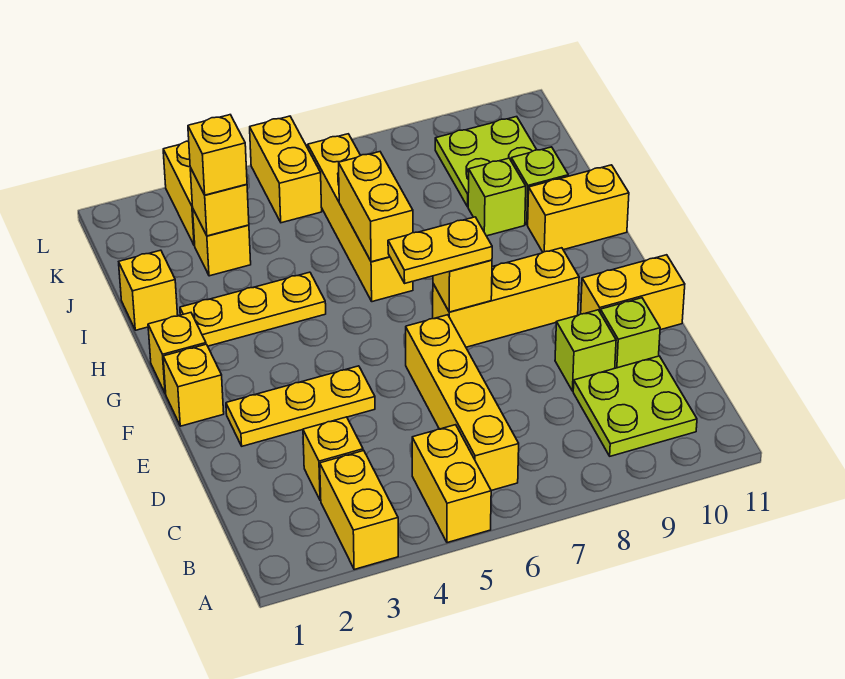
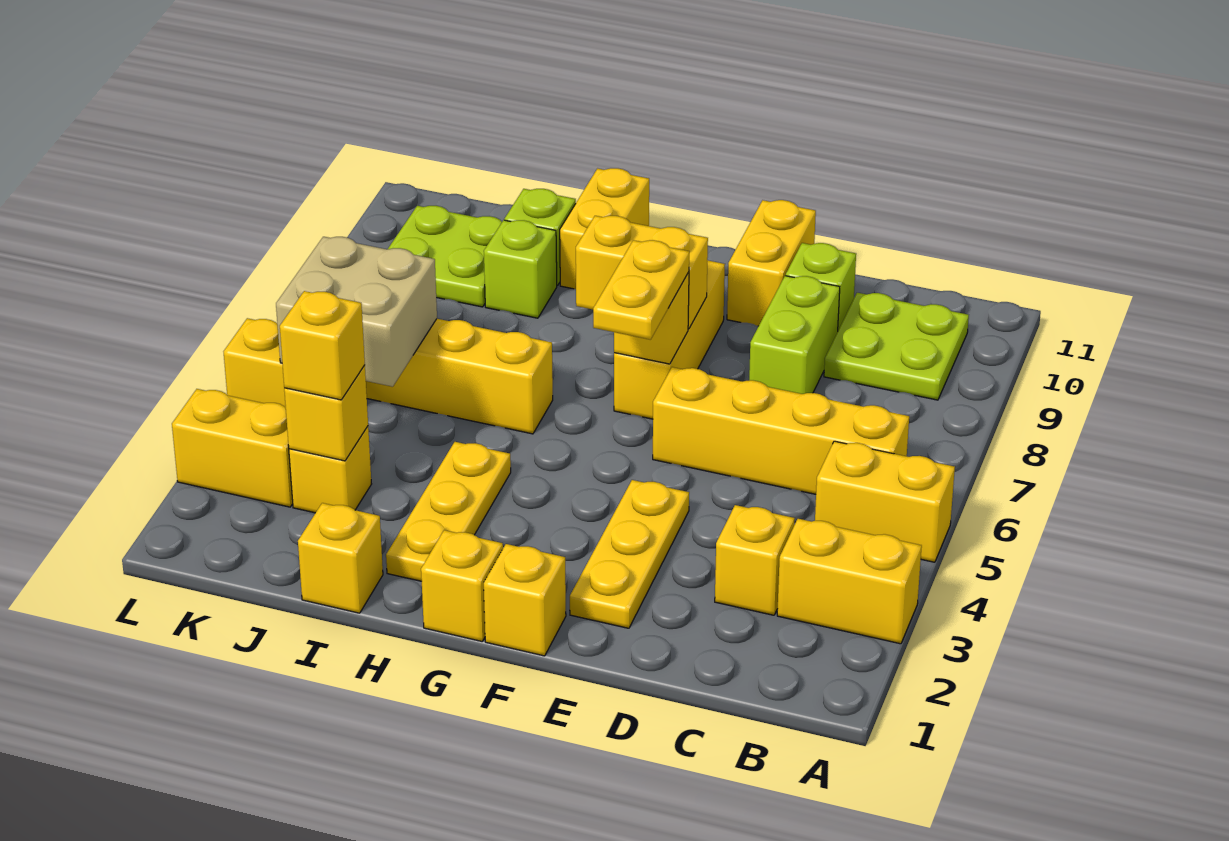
lime 1x1 brick [555,310,616,391] -> lime 1x2 brick [749,276,840,394]
yellow 1x2 brick [339,152,413,262] -> yellow 1x2 brick moved to [576,216,708,329]
none -> tan 2x2 brick [276,237,437,387]

